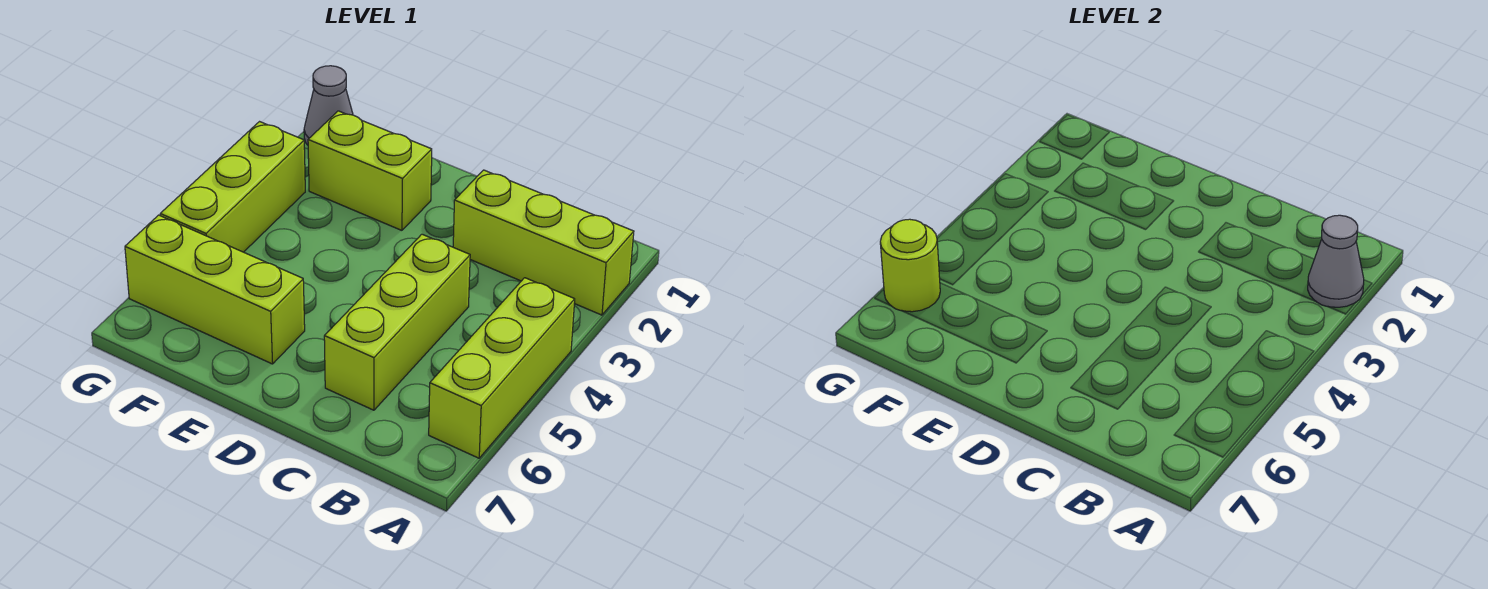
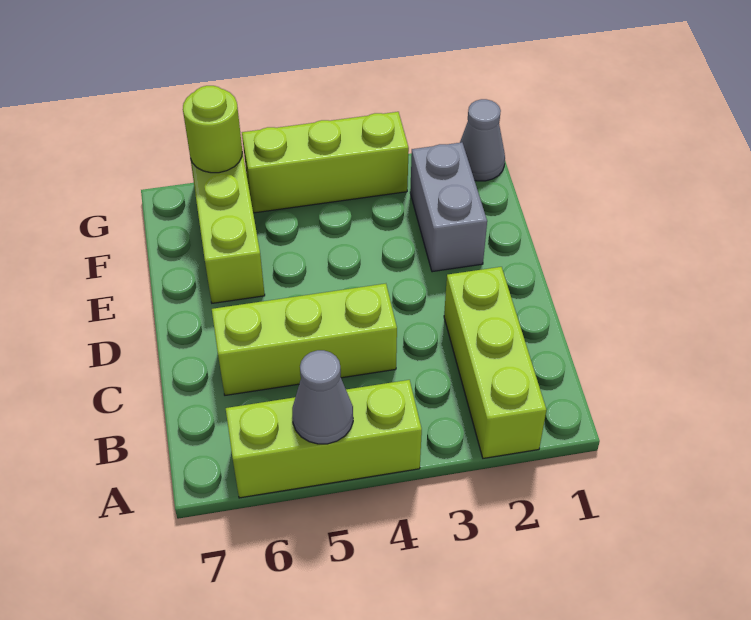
grey 1x1 cone [1308,215,1364,307] -> grey 1x1 cone moved to [292,350,353,444]
lime 1x2 brick [308,111,432,230] -> grey 1x2 brick [410,142,487,272]

